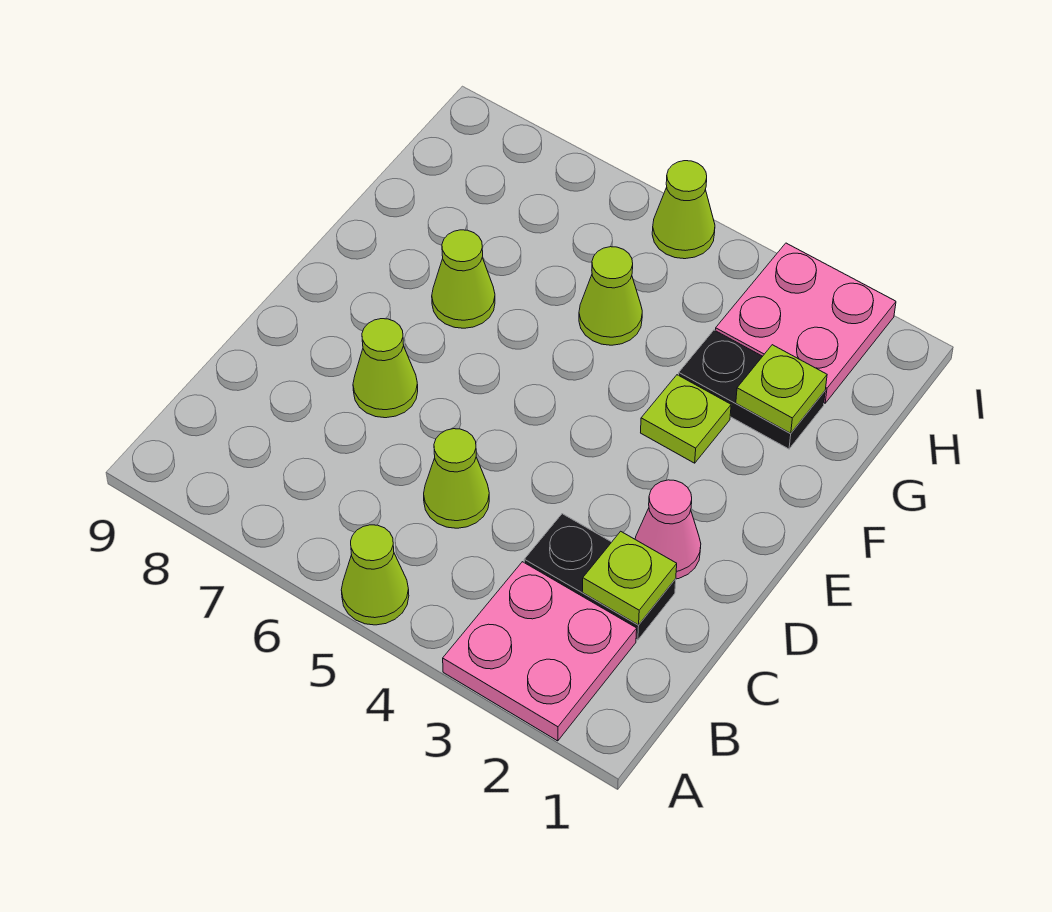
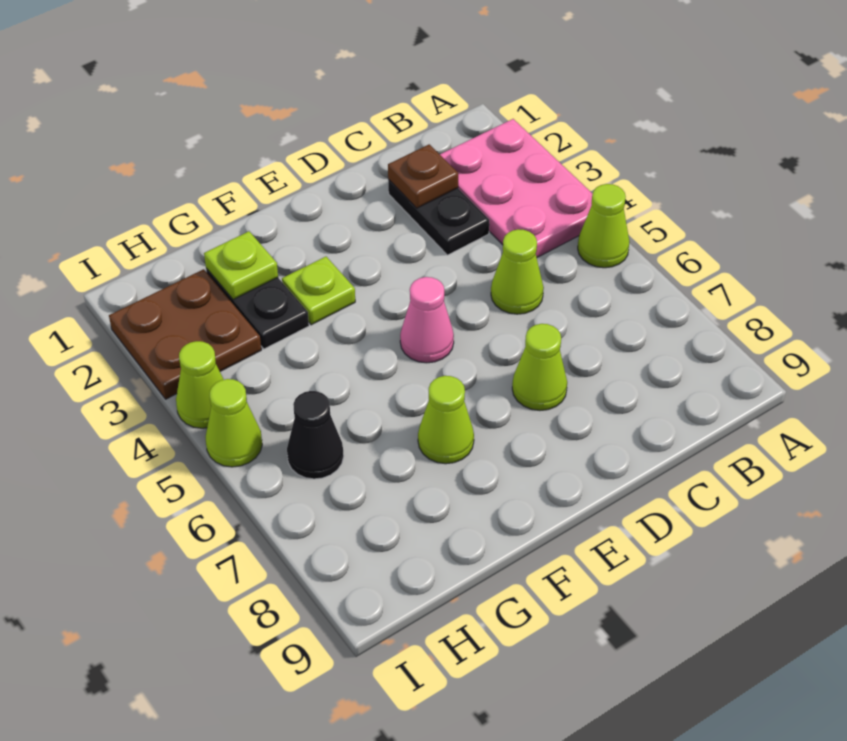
pink 2x2 plate [443,562,637,741] -> pink 2x3 plate [440,119,593,257]
lime 1x1 plate [582,531,677,625] -> brown 1x1 plate [388,144,458,208]
pink 1x1 cone [635,480,701,579] -> pink 1x1 cone moved to [400,277,454,363]
lime 1x1 cone [579,247,642,345] -> lime 1x1 cone moved to [176,341,224,428]
pink 2x2 plate [715,243,896,403] -> brown 2x2 plate [109,269,261,399]
none -> black 1x1 cone [287,391,344,479]

